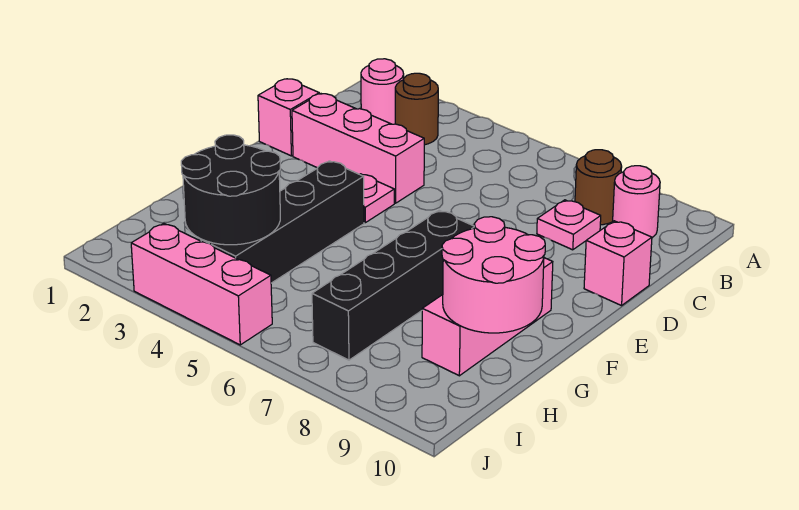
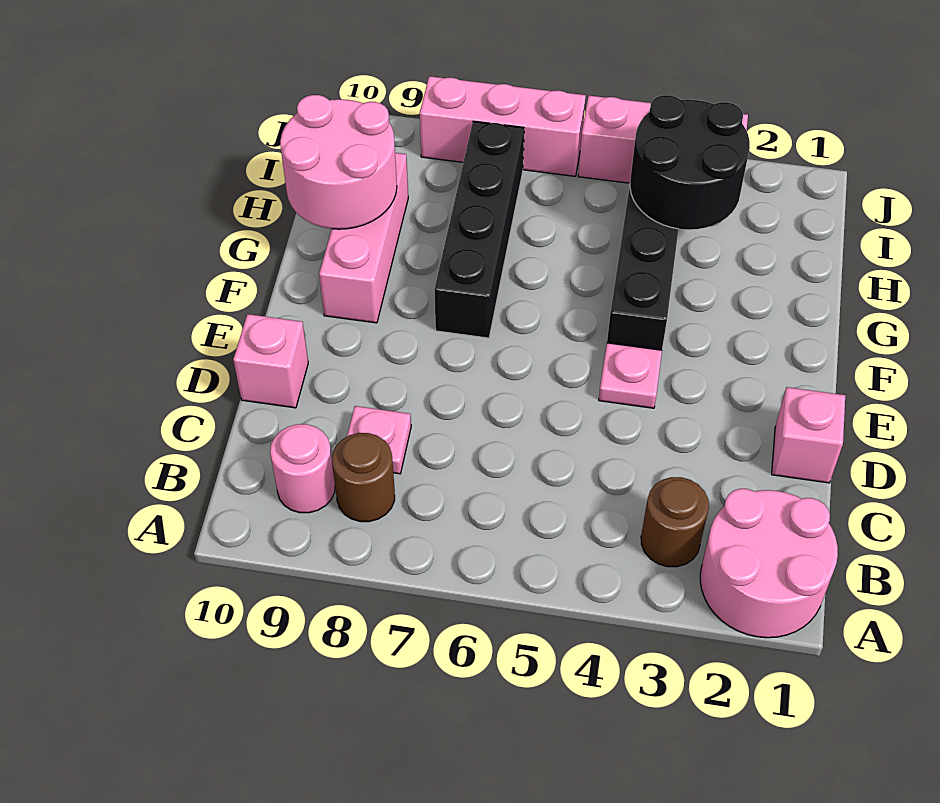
pink 1x1 round brick [361,59,404,124] -> pink 2x2 round brick [700,489,838,638]
pink 1x3 brick [292,94,424,203] -> pink 1x3 brick moved to [420,76,586,176]

